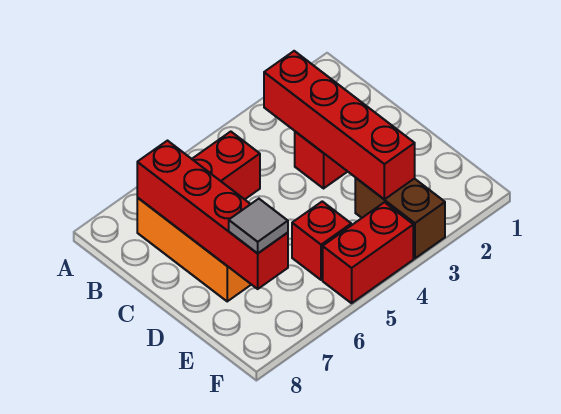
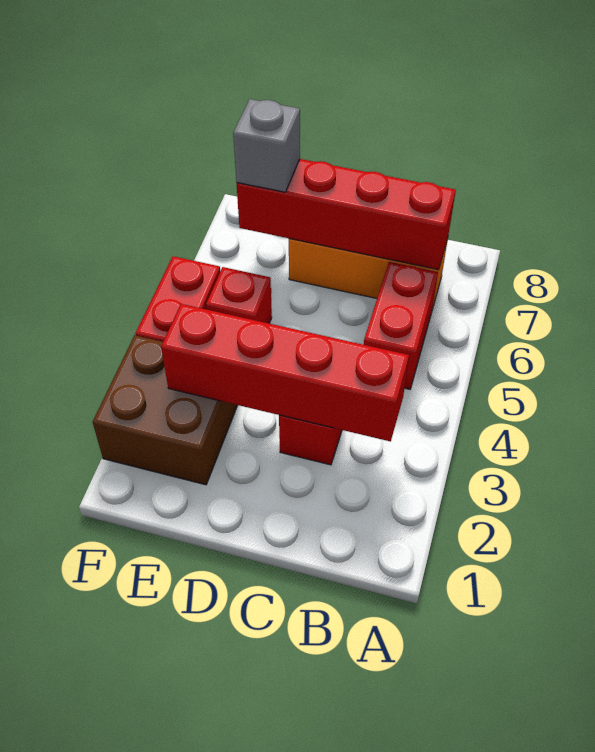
brown 1x2 brick [355,178,445,258] -> brown 2x2 brick [93,335,237,485]
grey 1x1 tile [229,199,288,253] -> grey 1x1 brick [233,99,300,192]

